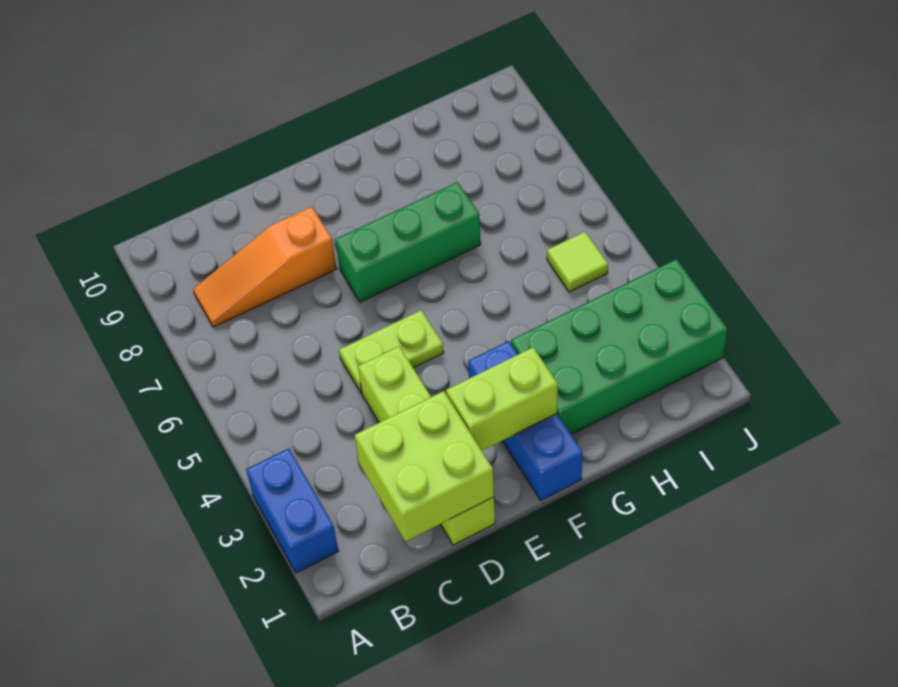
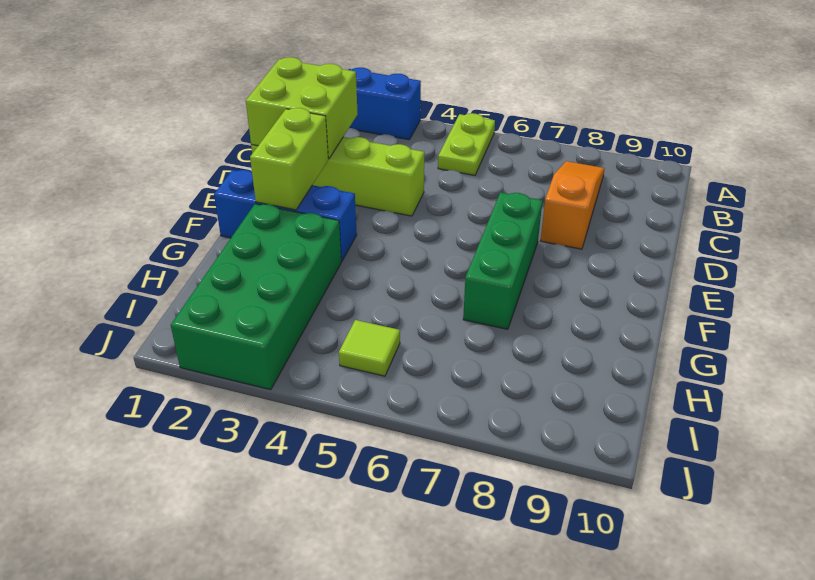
lime 1x2 plate [339,310,444,393] -> lime 1x2 plate moved to [438,113,495,175]

